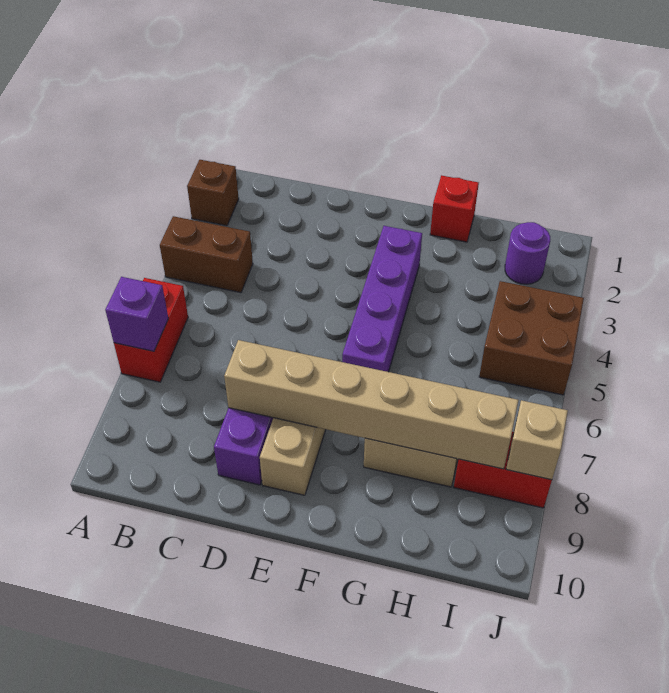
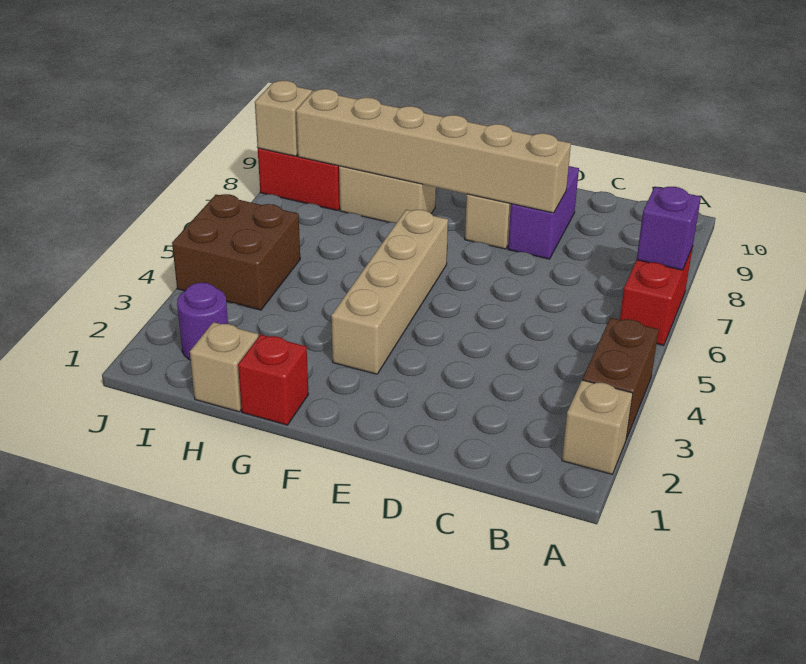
brown 1x1 brick [187,160,239,226] -> tan 1x1 brick [562,380,633,474]
brown 1x2 brick [160,216,253,293] -> brown 1x2 brick turned to [582,318,659,439]
purple 1x4 brick [342,226,422,372] -> tan 1x4 brick [331,210,448,374]
none -> tan 1x1 brick [190,322,258,412]

